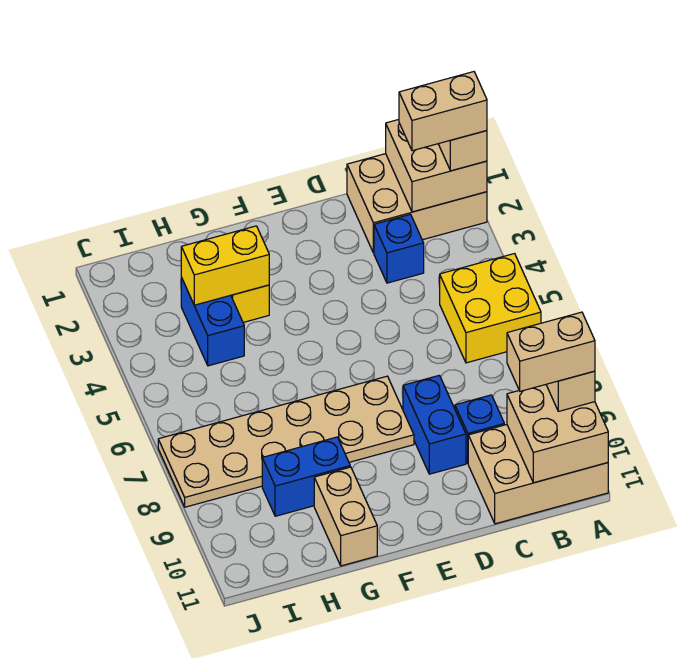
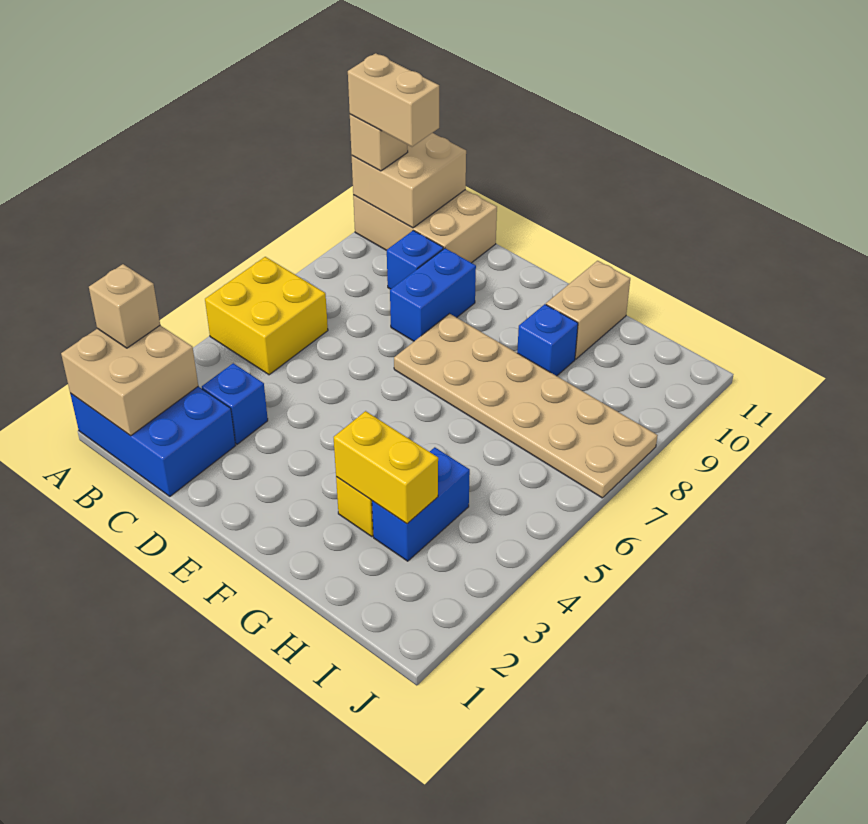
tan 2x3 brick [347,154,487,253] -> blue 2x3 brick [70,387,236,496]
tan 1x2 brick [399,72,487,151] -> none
blue 1x2 brick [262,437,350,516] -> blue 1x1 brick [517,304,578,376]

